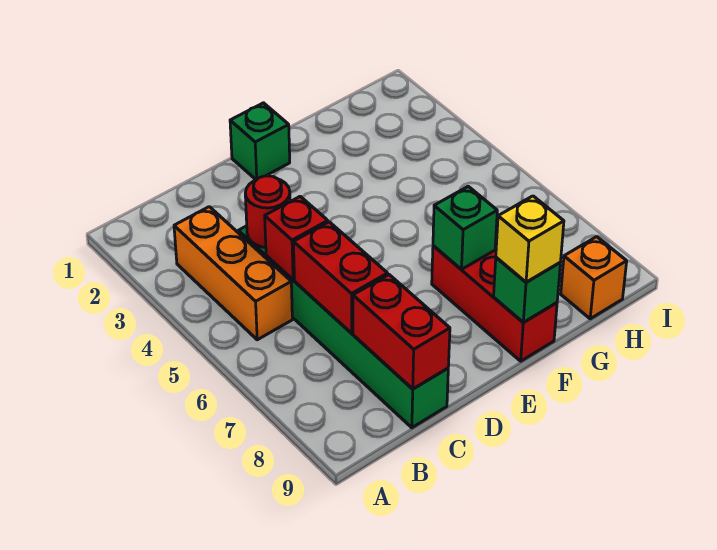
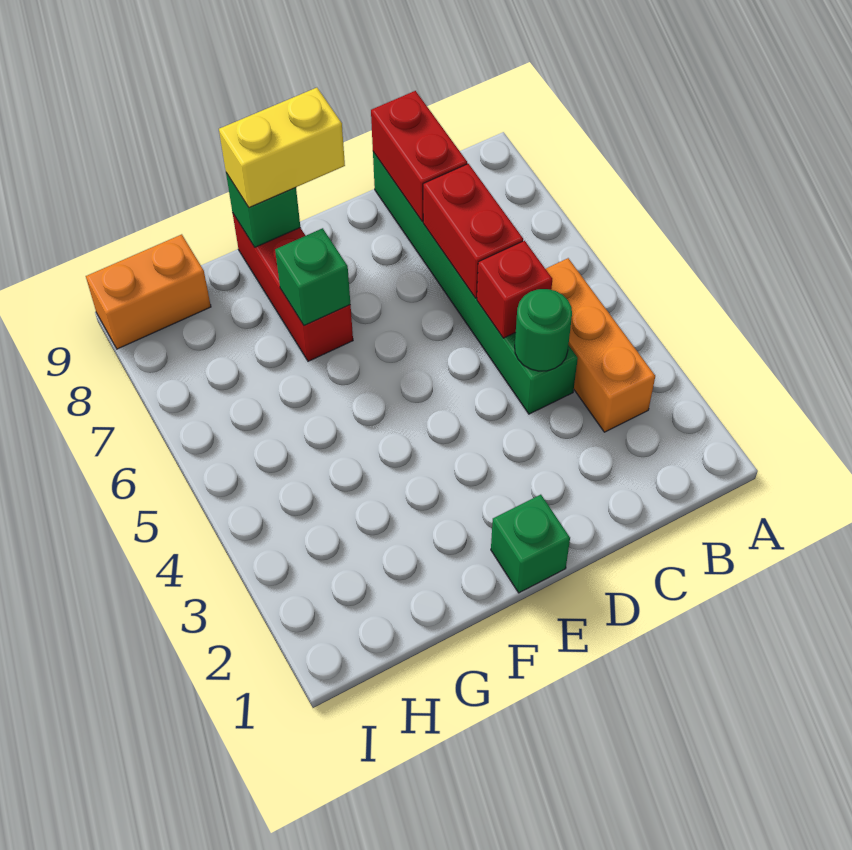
red 1x1 round brick [245,176,290,247] -> green 1x1 round brick [515,289,572,371]
yellow 1x1 brick [496,196,564,282] -> yellow 1x2 brick [219,88,345,208]
orange 1x1 brick [561,237,627,319] -> orange 1x2 brick [86,234,211,349]

